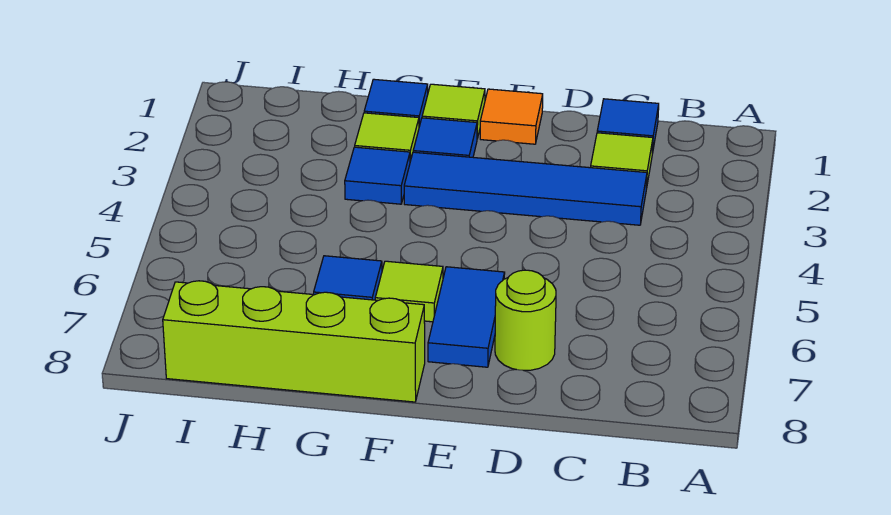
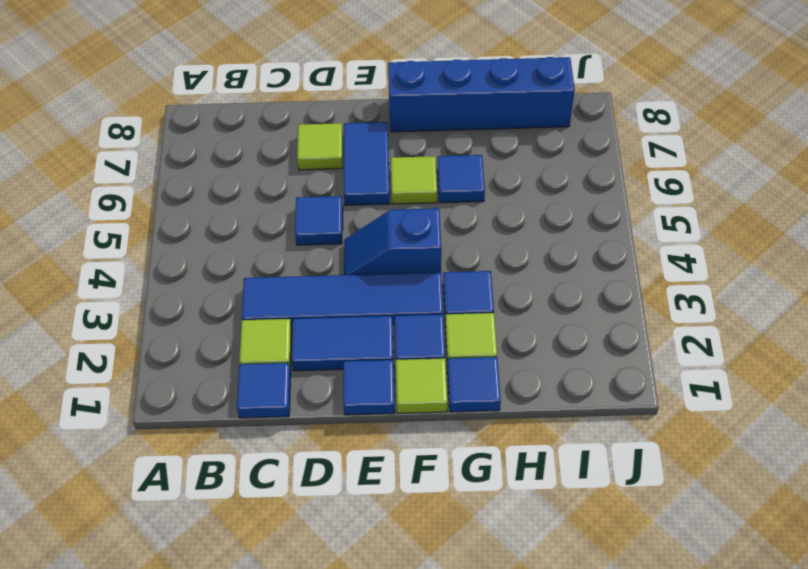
none -> blue 1x2 tile [291,316,393,371]
none -> blue 1x1 tile [295,196,343,245]
lime 1x1 round brick [495,270,556,370] -> lime 1x1 tile [297,123,343,170]
orange 1x1 tile [480,89,543,144] -> blue 1x1 tile [343,360,395,415]
none -> blue 1x2 slope [344,208,441,275]
lime 1x4 brick [163,281,425,402] -> blue 1x4 brick [388,57,575,132]

